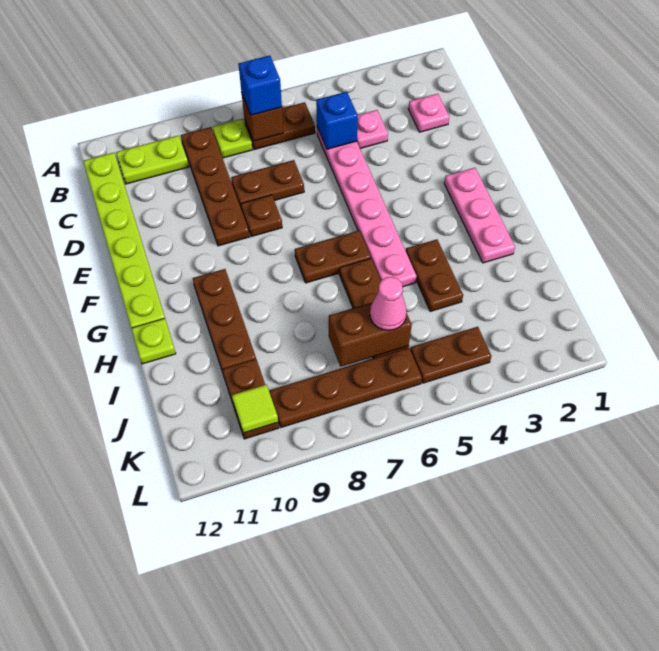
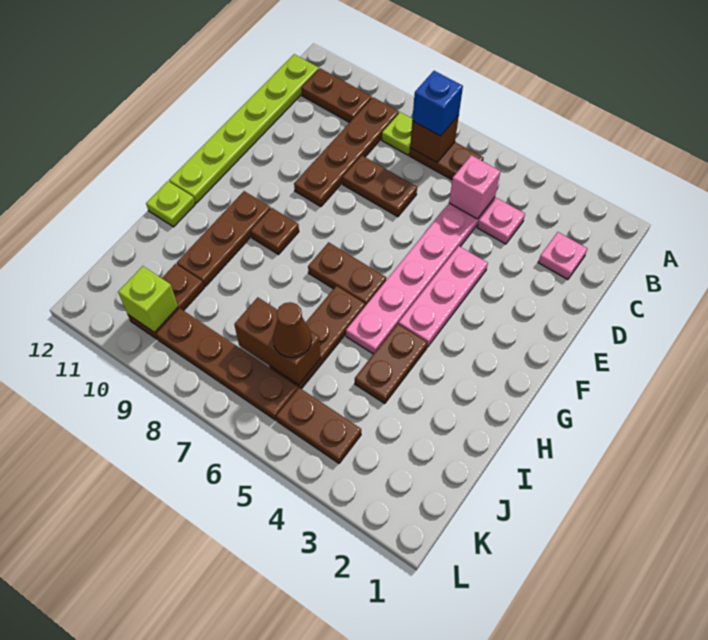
lime 1x2 plate [116,136,189,184] -> brown 1x2 plate [301,68,372,123]
blue 1x1 brick [316,92,358,149] -> pink 1x1 brick [449,155,501,219]
brown 1x1 plate [241,195,282,237] -> brown 1x1 plate moved to [251,208,299,254]
pink 1x3 plate [444,168,515,263] -> pink 1x3 plate moved to [398,246,488,347]
pink 1x1 cone [370,277,407,330] -> brown 1x1 cone [273,302,312,358]
lime 1x1 tile [232,385,278,433] -> lime 1x1 brick [118,266,178,332]

